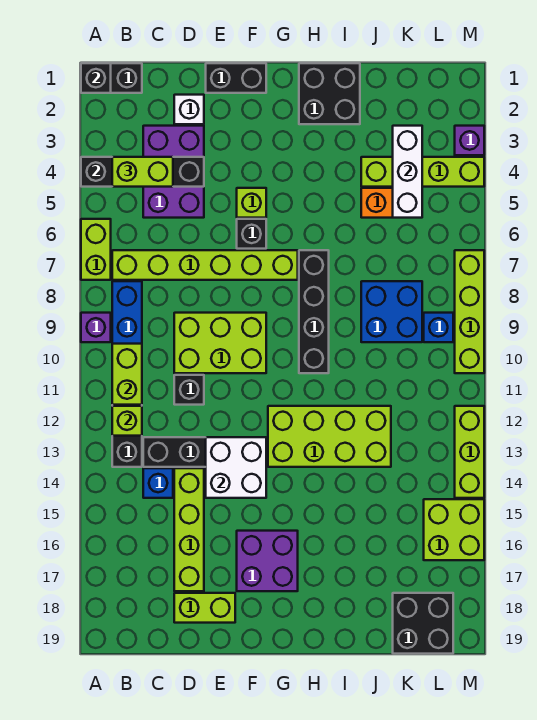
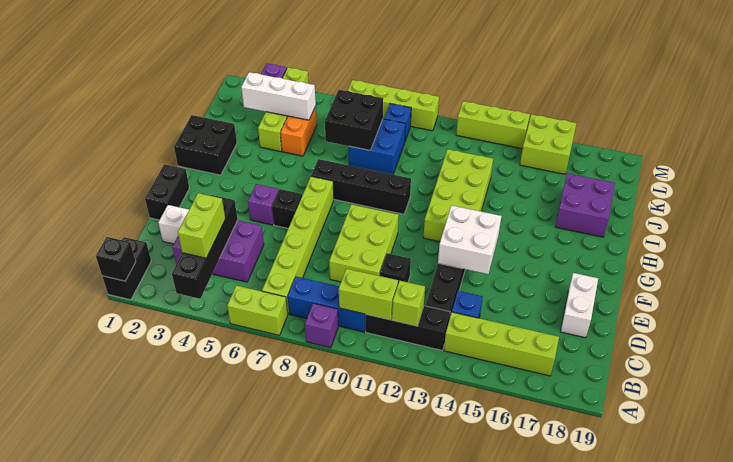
lime 1x4 brick [174,468,204,591] -> lime 1x4 brick moved to [444,312,559,376]
lime 1x2 brick [174,593,235,623] -> white 1x2 brick [560,273,598,338]
lime 1x1 brick [237,188,266,218] -> purple 1x1 brick [248,184,279,225]
purple 2x2 brick [237,531,298,591] -> purple 2x2 brick moved to [555,173,615,237]
black 2x2 brick [393,593,453,654] -> black 2x2 brick moved to [325,90,383,150]

